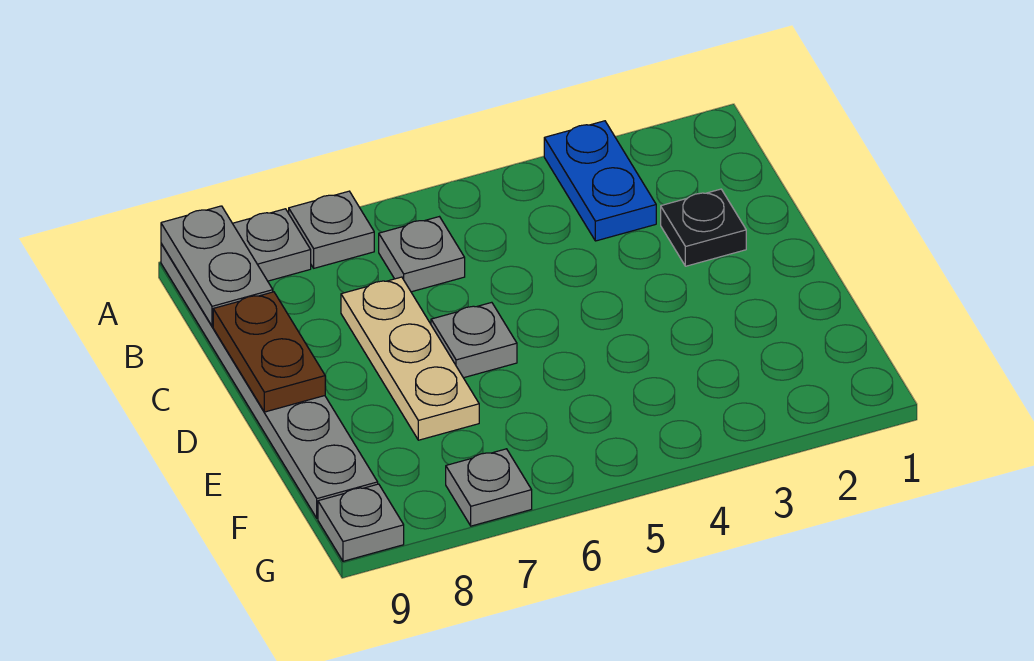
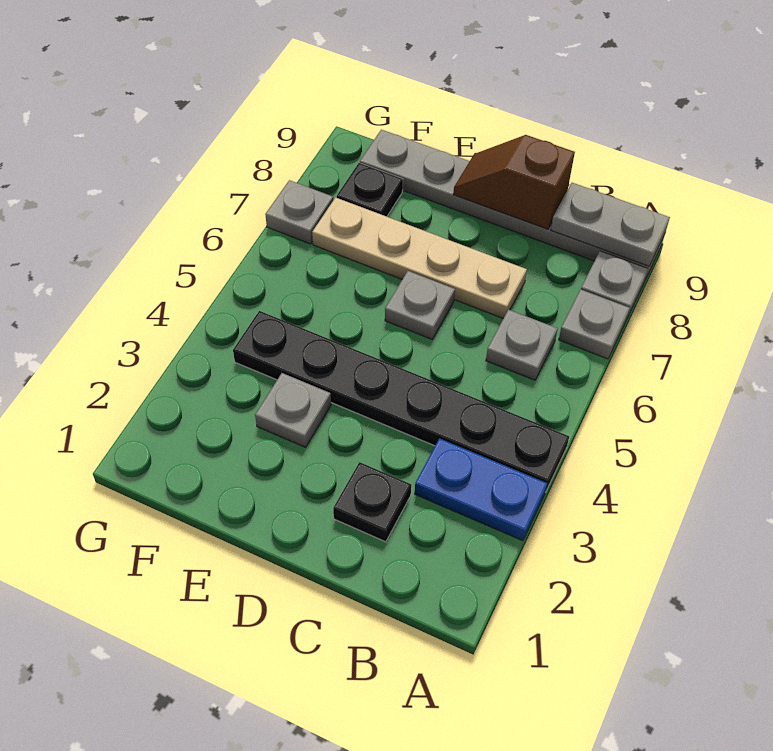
none -> black 1x6 plate [233,311,569,492]
tan 1x3 plate [341,277,479,440] -> tan 1x4 plate [312,198,527,319]
brown 1x2 plate [213,292,325,412] -> brown 1x2 slope [453,135,575,229]
none -> black 1x1 plate [337,163,403,217]
grey 1x1 plate [318,484,404,561] -> grey 1x1 plate moved to [255,373,331,447]

